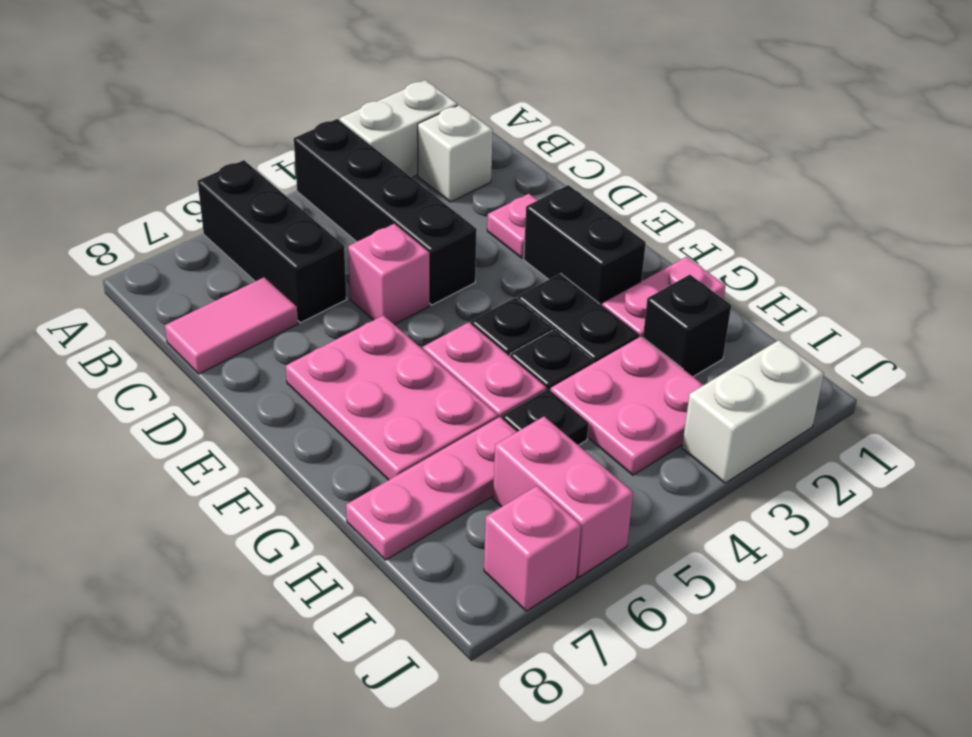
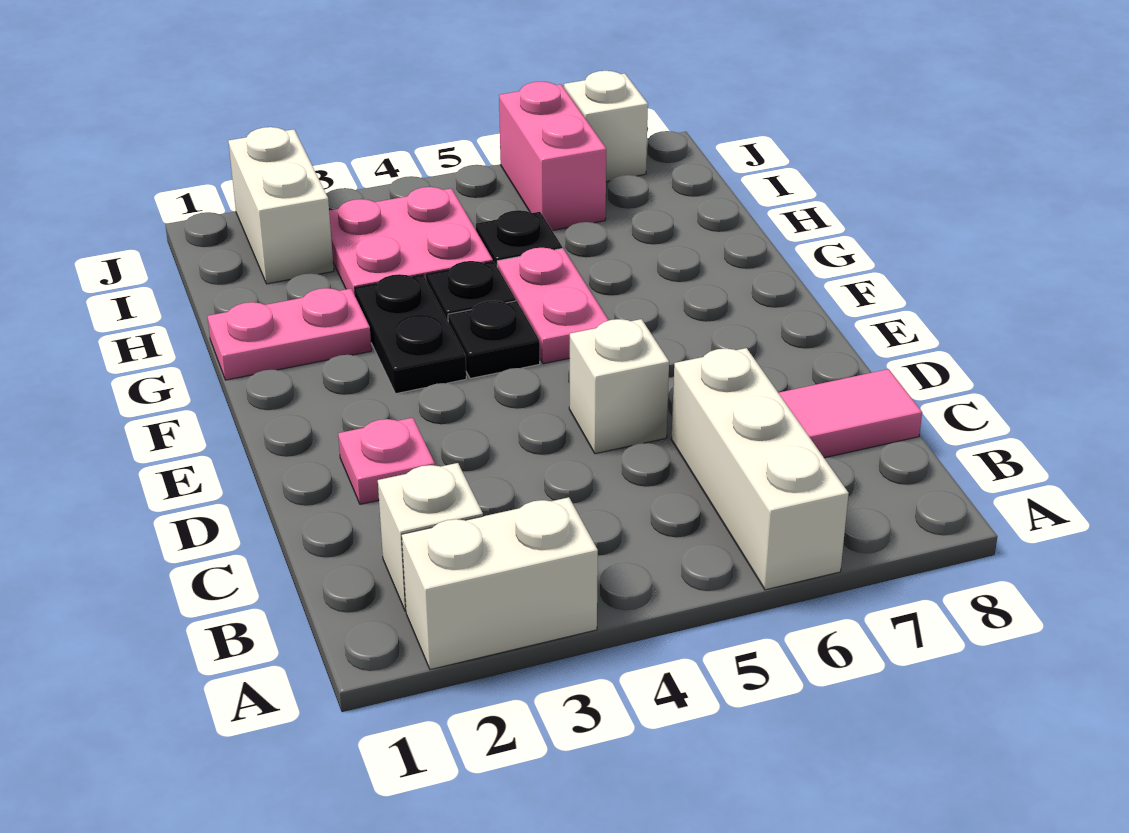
black 1x4 brick [294,119,477,305] -> none
black 1x3 brick [198,160,347,323] -> white 1x3 brick [671,348,849,590]
pink 1x1 brick [348,224,429,325] -> white 1x1 brick [569,319,669,454]
black 1x2 brick [524,185,646,305] -> none
pink 2x3 plate [286,315,498,480] -> none
black 1x1 brick [643,275,731,377] -> none
pink 1x3 plate [346,417,517,560] -> none
white 1x2 brick [682,340,824,483] -> white 1x2 brick turned to [228,127,334,284]
pink 1x1 brick [484,486,581,611] -> white 1x1 brick [564,71,648,182]

